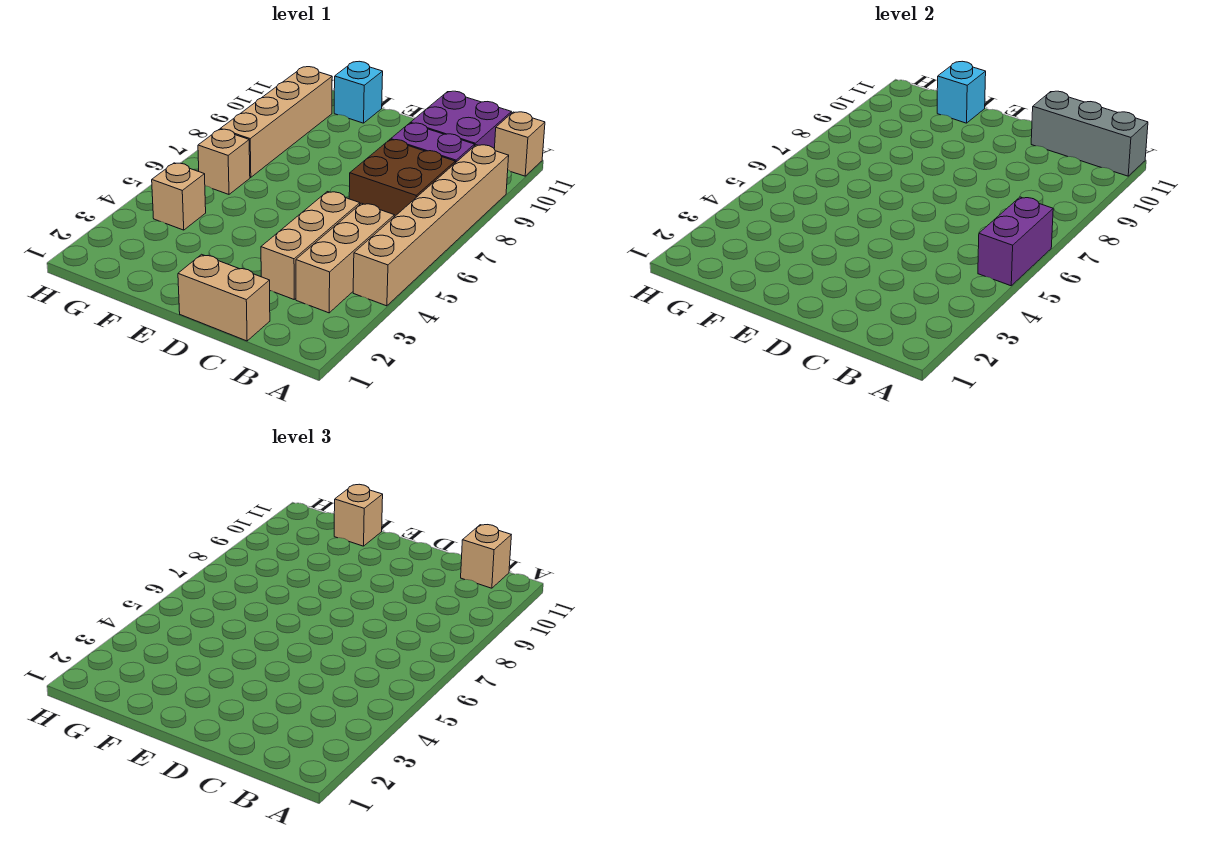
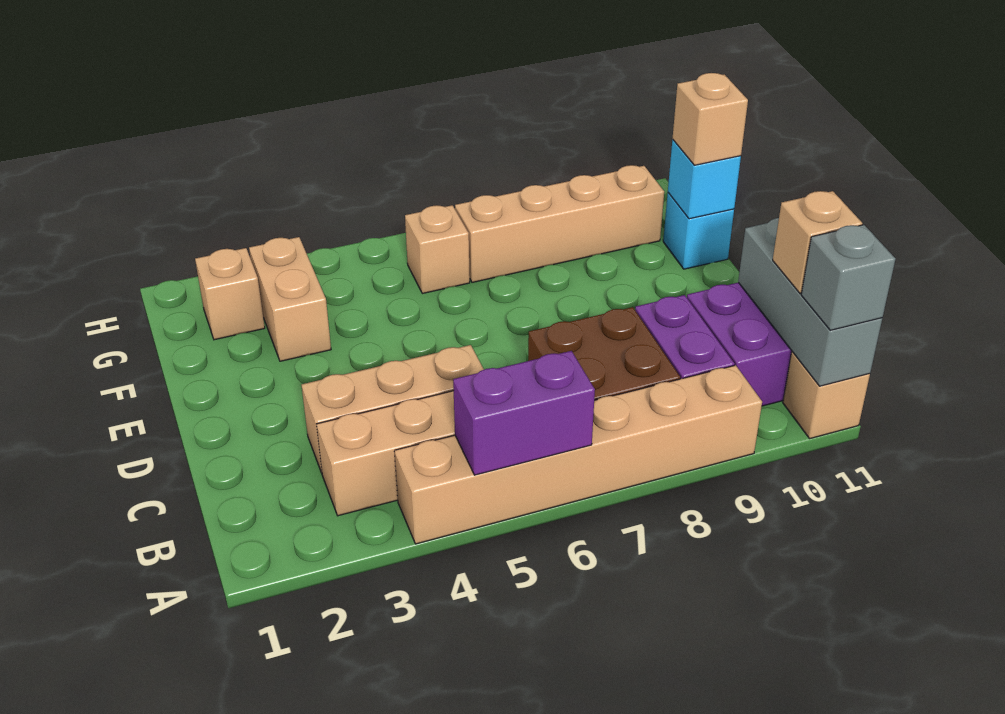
none -> grey 1x1 brick [801,225,895,330]
tan 1x2 brick [178,254,270,341] -> tan 1x2 brick moved to [249,237,331,361]
tan 1x1 brick [152,163,206,230] -> tan 1x1 brick moved to [195,248,265,340]

